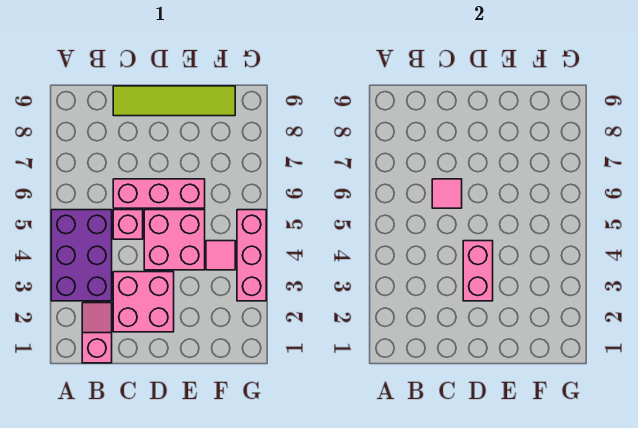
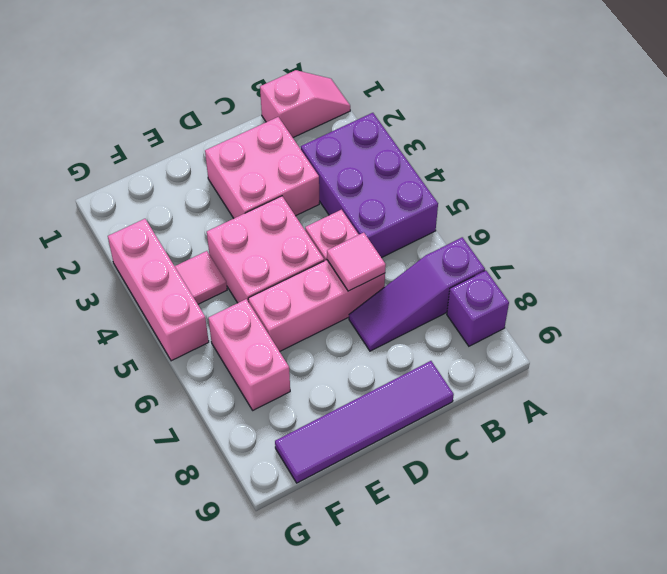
none -> purple 1x3 slope [349,237,485,351]
none -> purple 1x1 brick [447,270,509,346]
pink 1x2 slope [82,303,112,363] -> pink 1x2 slope turned to [260,70,350,137]
lime 1x4 tile [113,86,235,116] -> purple 1x4 tile [275,361,454,483]
pink 1x2 brick [463,241,493,301] -> pink 1x2 brick moved to [208,299,290,410]

